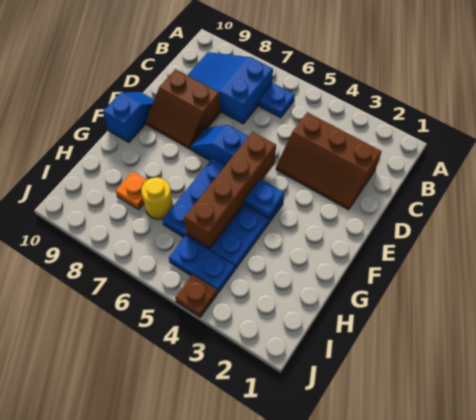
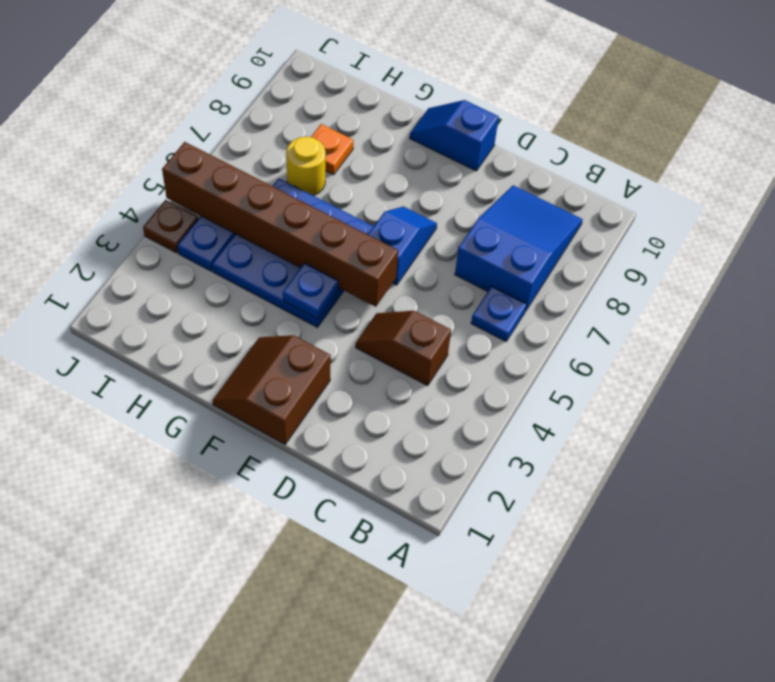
brown 2x3 slope [276,112,382,210] -> brown 1x2 slope [356,311,451,386]
brown 2x2 slope [146,69,220,149] -> brown 2x2 slope moved to [213,335,331,444]
brown 1x4 brick [184,132,276,248] -> brown 1x6 brick [162,142,398,307]
blue 1x2 slope [103,92,154,143] -> blue 1x2 slope turned to [410,100,499,171]

